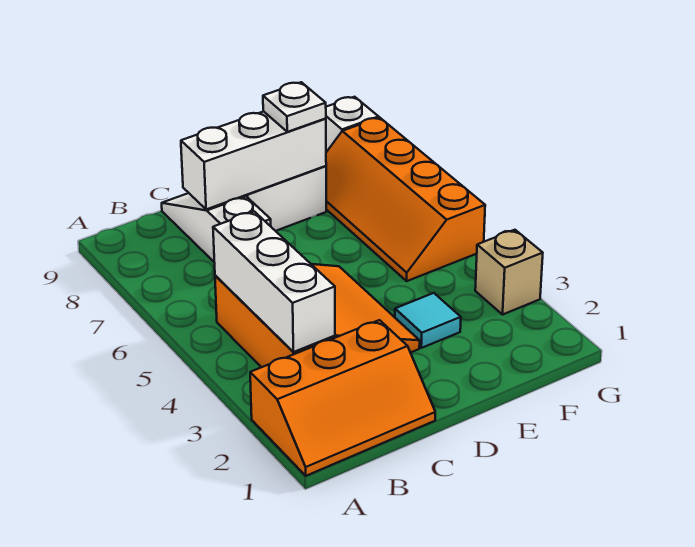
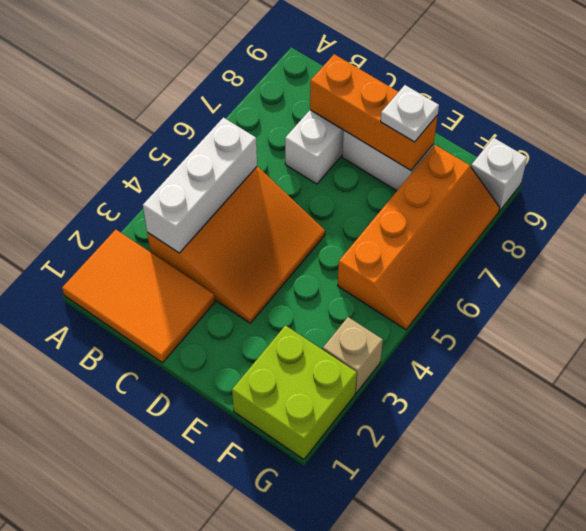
orange 2x3 slope [250,320,435,476] -> orange 2x3 tile [62,230,215,363]
white 1x3 brick [181,111,326,209] -> orange 1x3 brick [310,54,438,170]
cyan 1x1 tile [395,293,461,348] -> none
none -> lime 2x2 brick [232,326,357,460]
orange 2x4 slope [326,118,485,281] -> orange 2x4 slope turned to [338,145,500,330]

